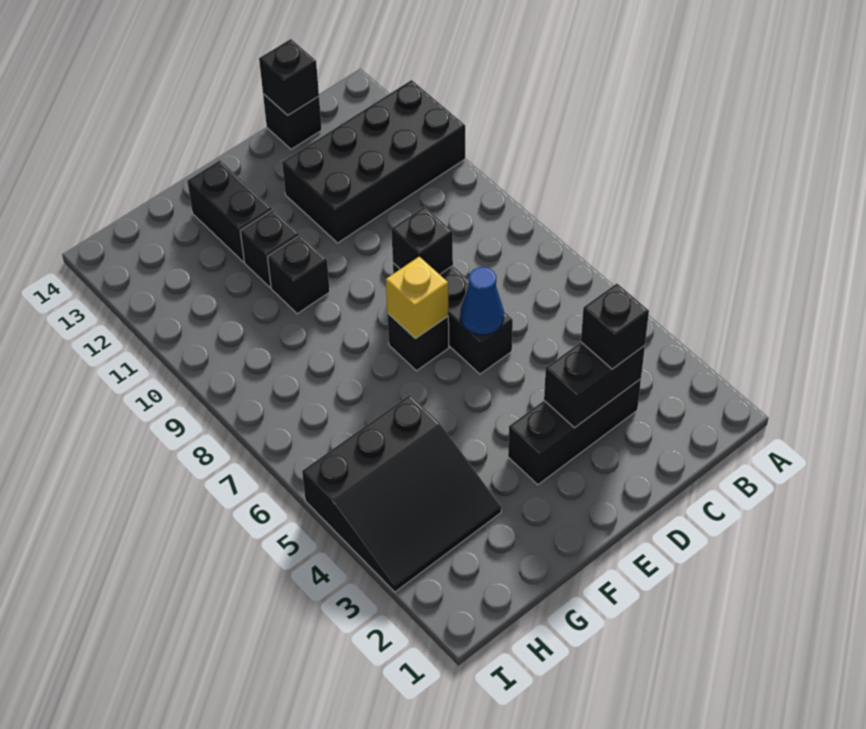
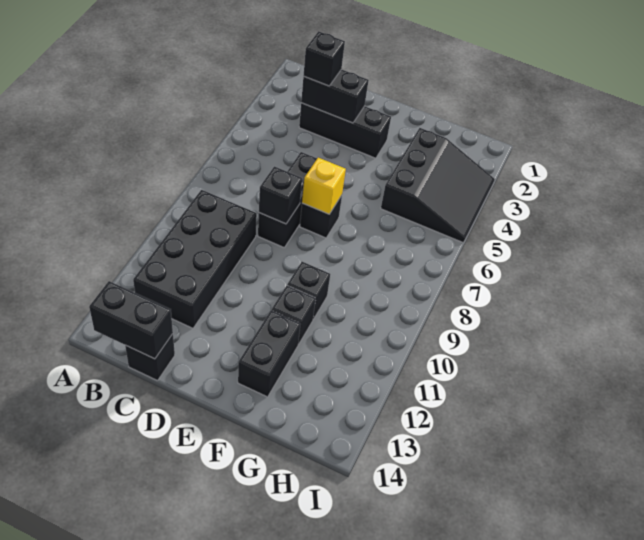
black 2x4 brick [282,80,465,243] -> black 2x4 brick turned to [133,190,257,328]
black 1x1 brick [259,39,319,115] -> black 1x2 brick [89,281,173,359]
blue 1x1 cone [461,267,504,335] -> none
black 3x3 slope [302,395,501,592] -> black 3x3 slope turned to [381,128,495,243]

